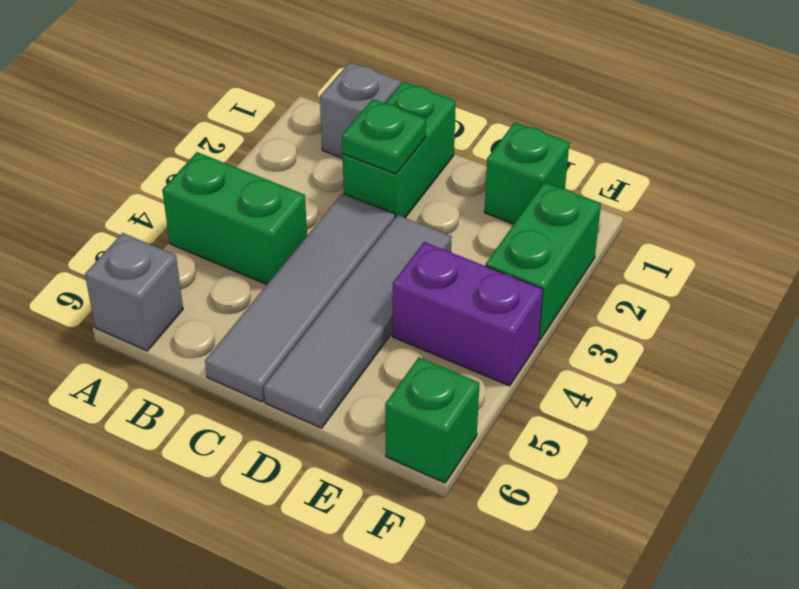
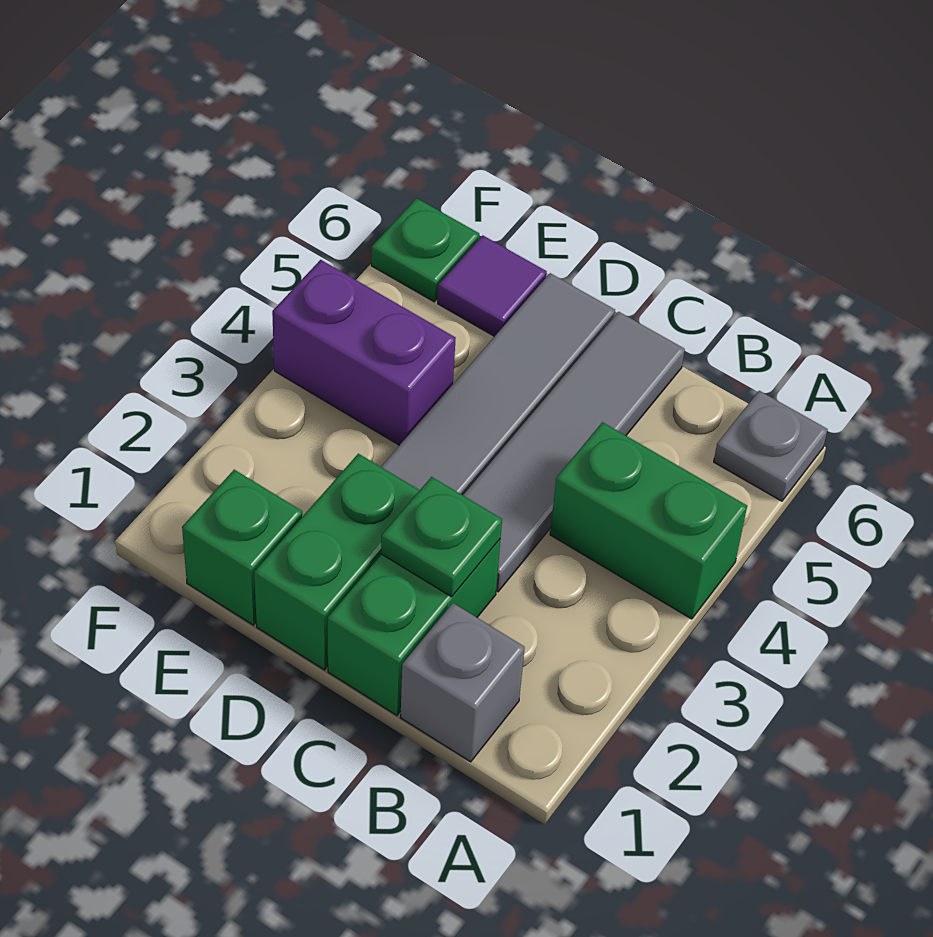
grey 1x1 brick [85,233,183,351] -> grey 1x1 plate [714,391,828,501]
none -> purple 1x1 tile [438,235,547,336]
green 1x2 brick [486,182,601,341] -> green 1x2 brick moved to [254,454,420,670]
green 1x1 brick [385,357,480,483] -> green 1x1 plate [371,198,479,302]

